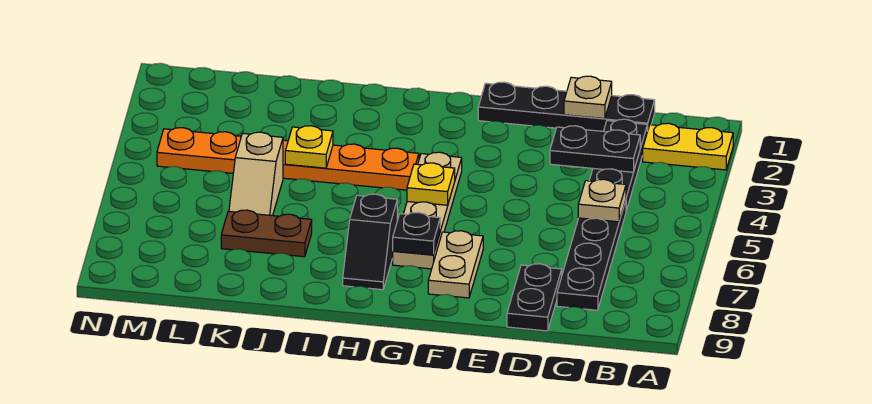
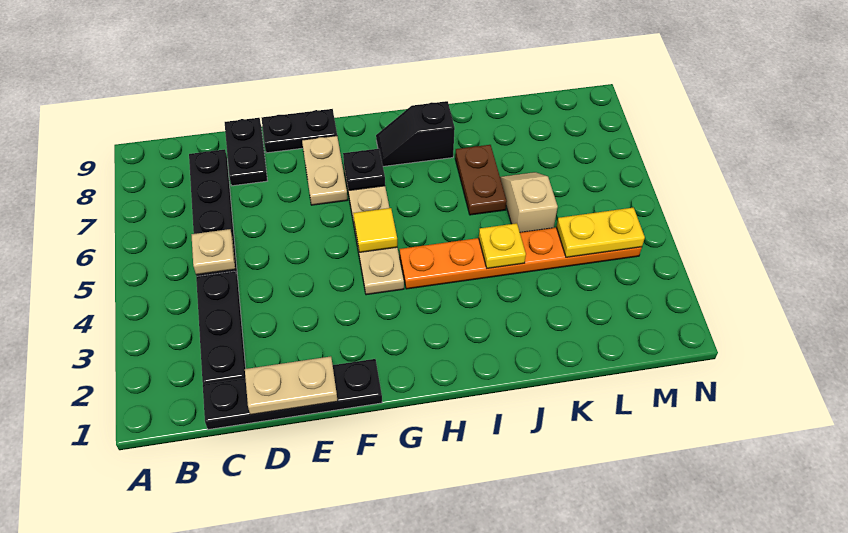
yellow 1x2 plate [643,123,733,170] -> yellow 1x2 plate moved to [557,208,645,257]
black 1x2 plate [550,126,640,172] -> black 1x2 plate moved to [262,109,337,153]
tan 1x1 plate [564,76,612,119] -> tan 1x2 plate [245,356,338,415]
yellow 1x1 plate [407,163,455,205] -> yellow 1x1 tile [353,208,397,252]
black 1x2 slope [343,194,397,290] -> black 1x2 slope turned to [376,101,455,166]
brown 1x2 plate [221,210,312,257] -> brown 1x2 plate turned to [455,145,507,215]

